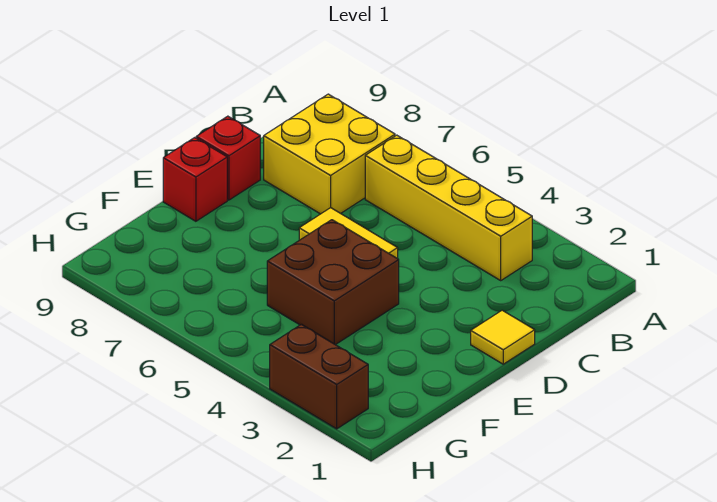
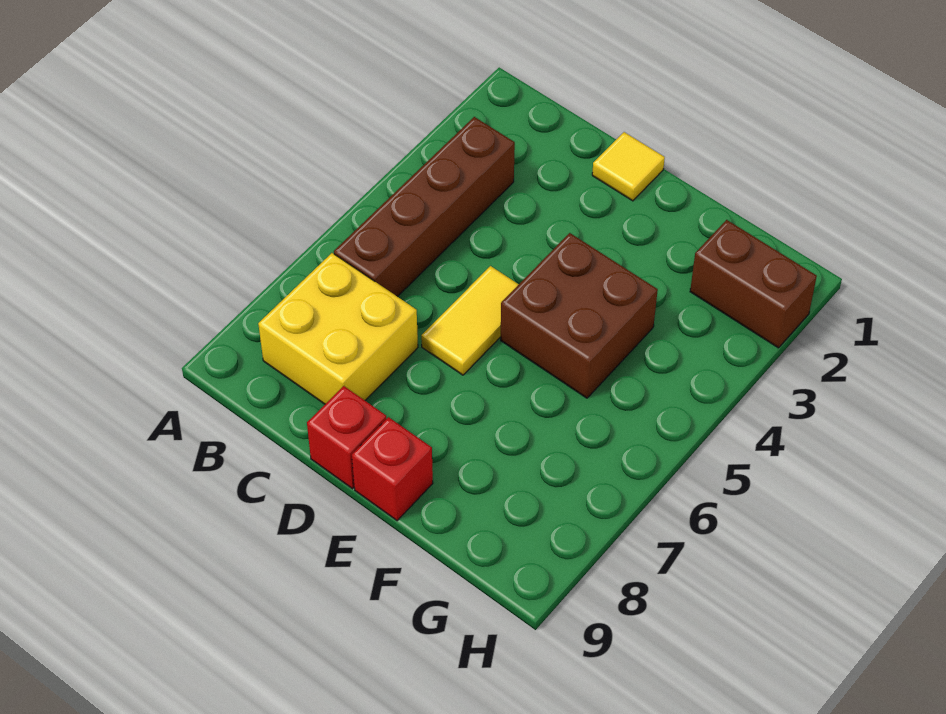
yellow 1x4 brick [365,135,532,280] -> brown 1x4 brick [334,117,515,297]
brown 1x2 brick [270,324,368,429] -> brown 1x2 brick turned to [690,220,817,348]

